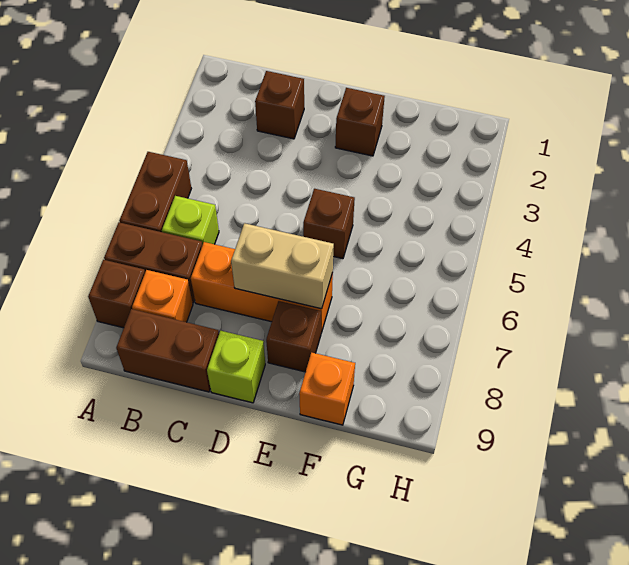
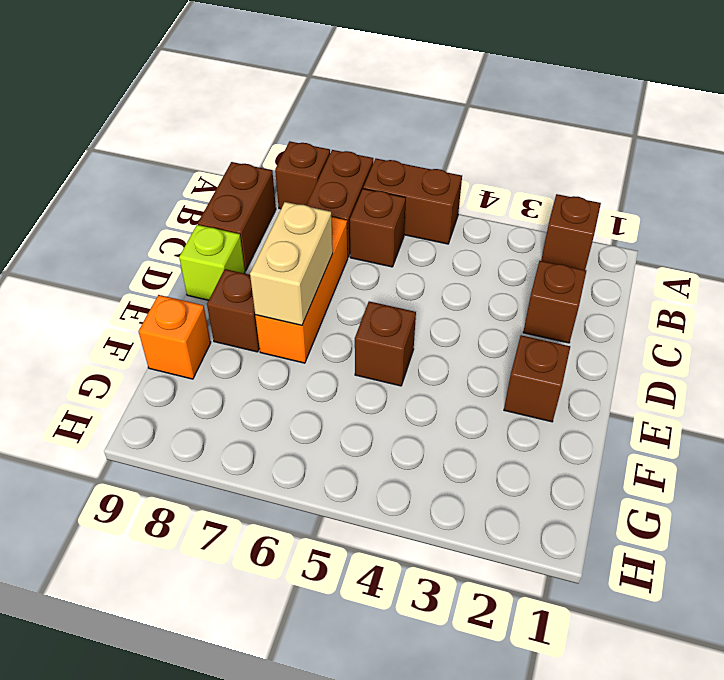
none -> brown 1x1 brick [541,194,601,270]
lime 1x1 brick [162,196,219,245] -> brown 1x1 brick [350,189,406,267]
orange 1x1 brick [132,270,193,322] -> none

